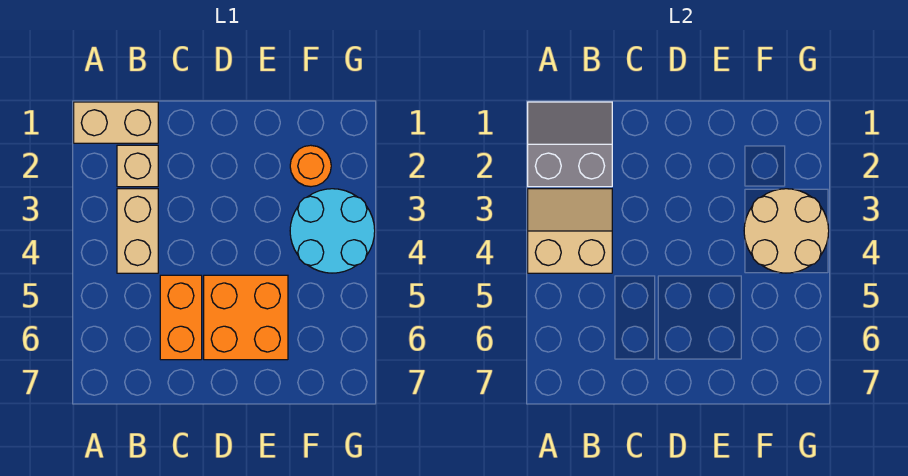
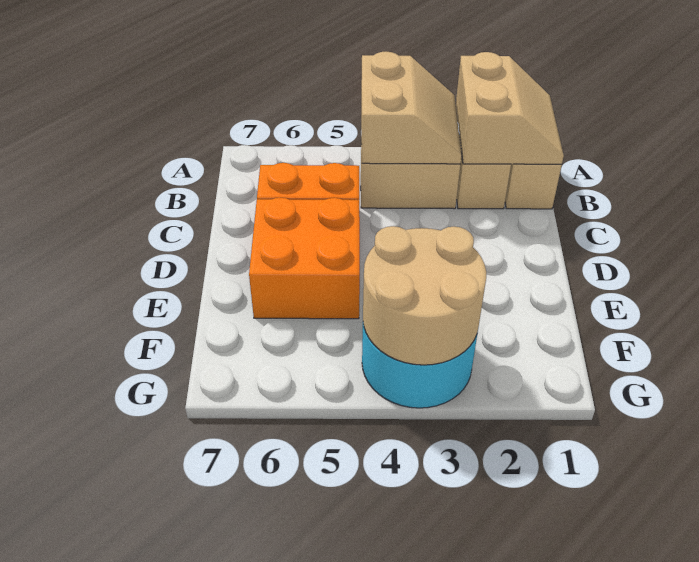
grey 2x2 slope [528,102,612,187] -> tan 2x2 slope [456,52,564,165]
orange 1x1 round brick [290,145,331,187] -> none

